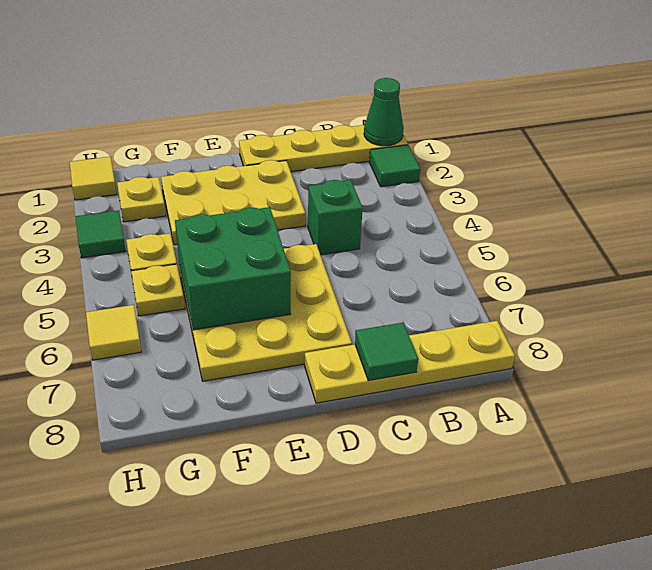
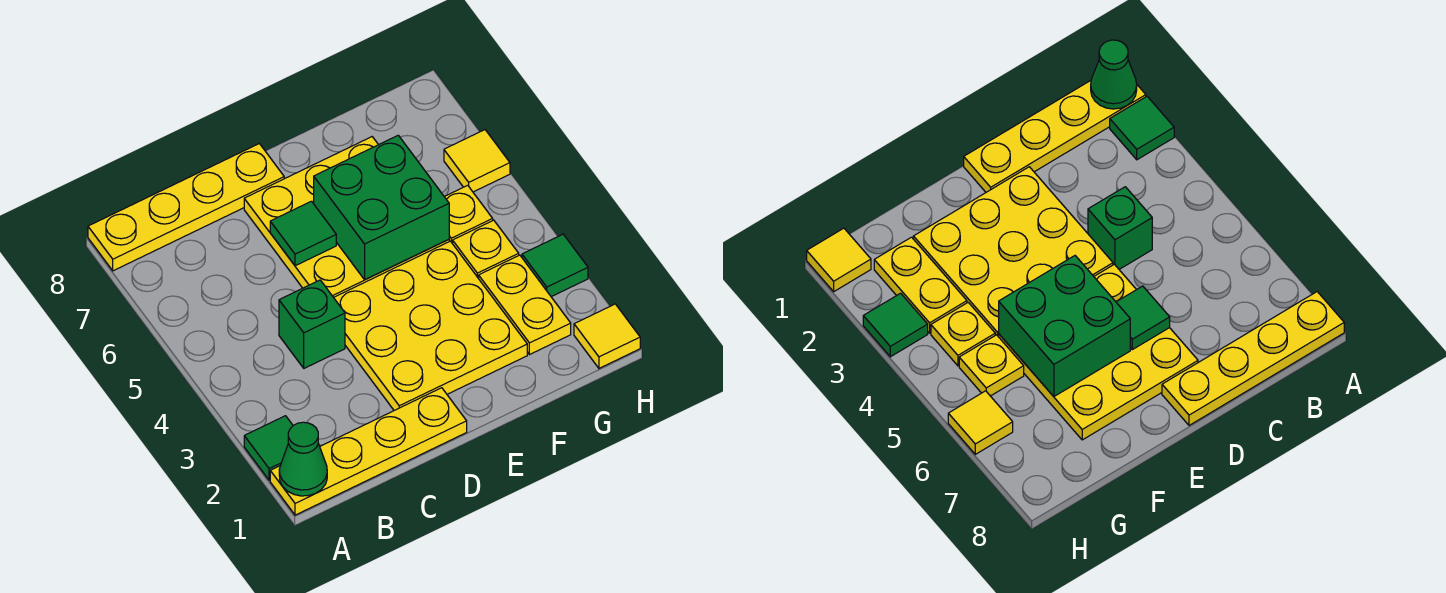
green 1x1 tile [355,323,418,380] -> green 1x1 tile moved to [270,201,336,266]
yellow 2x3 plate [161,160,305,245] -> yellow 3x3 plate [334,241,527,410]
yellow 1x1 plate [117,177,166,222] -> yellow 1x2 plate [479,255,571,355]

